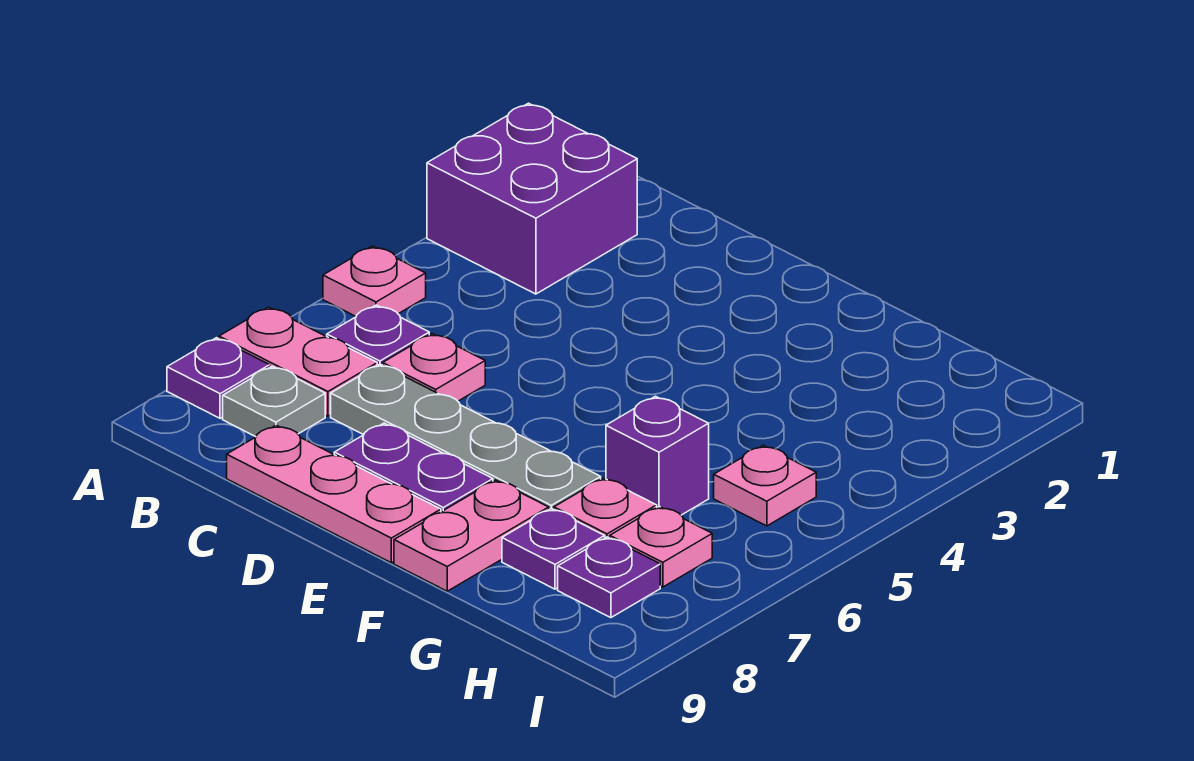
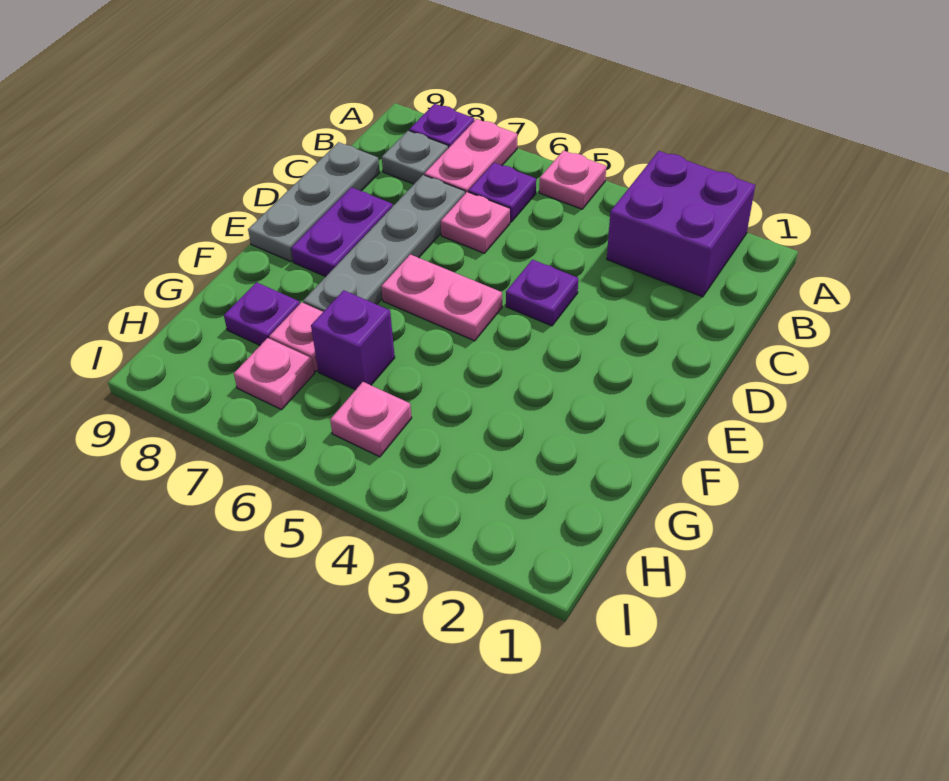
pink 1x3 plate [227,425,441,563] -> grey 1x3 plate [248,142,380,262]
pink 1x2 plate [394,480,549,591] -> pink 1x2 plate moved to [381,254,502,341]
purple 1x1 plate [558,537,660,618] -> purple 1x1 plate moved to [506,260,578,326]

